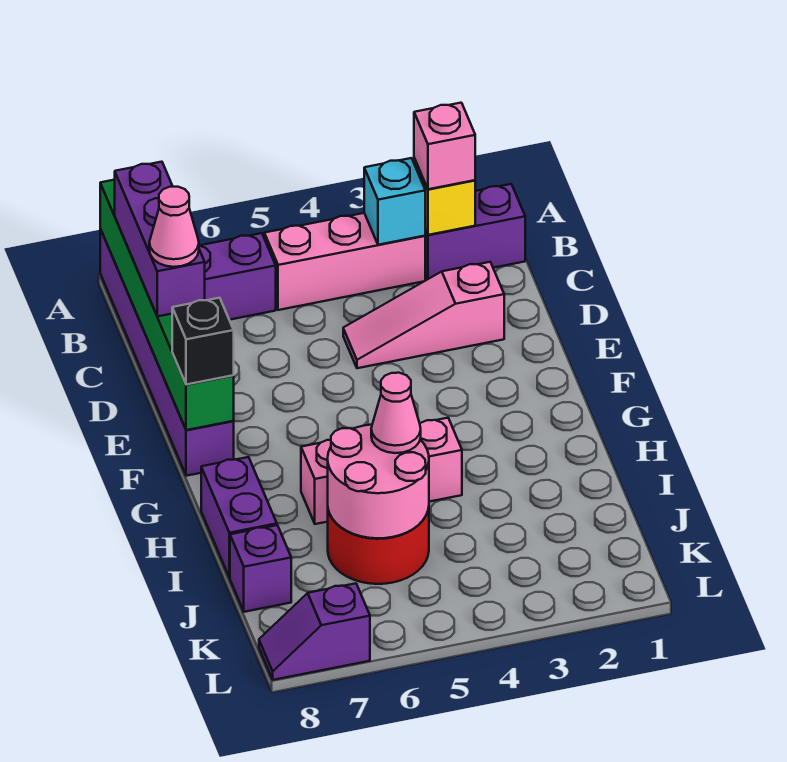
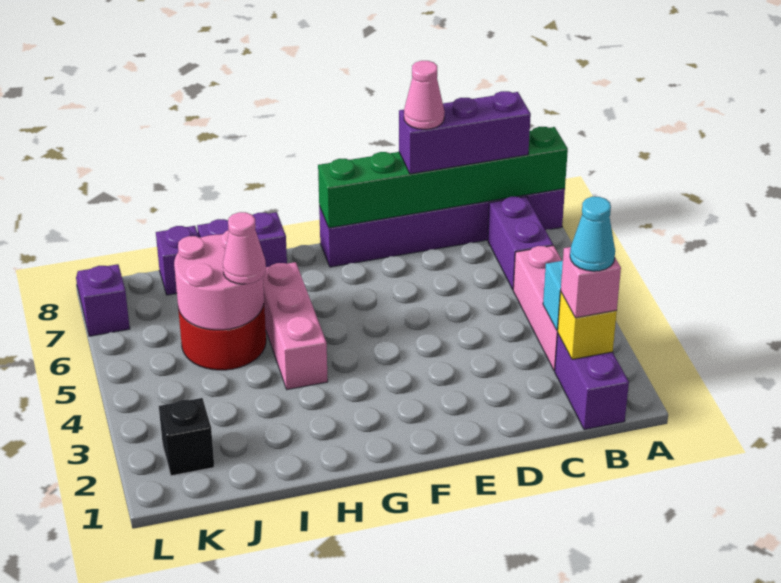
none -> cyan 1x1 cone [570,197,615,271]
pink 1x3 slope [343,262,504,368] -> none
black 1x1 brick [172,298,234,385] -> black 1x1 brick moved to [159,398,214,476]

